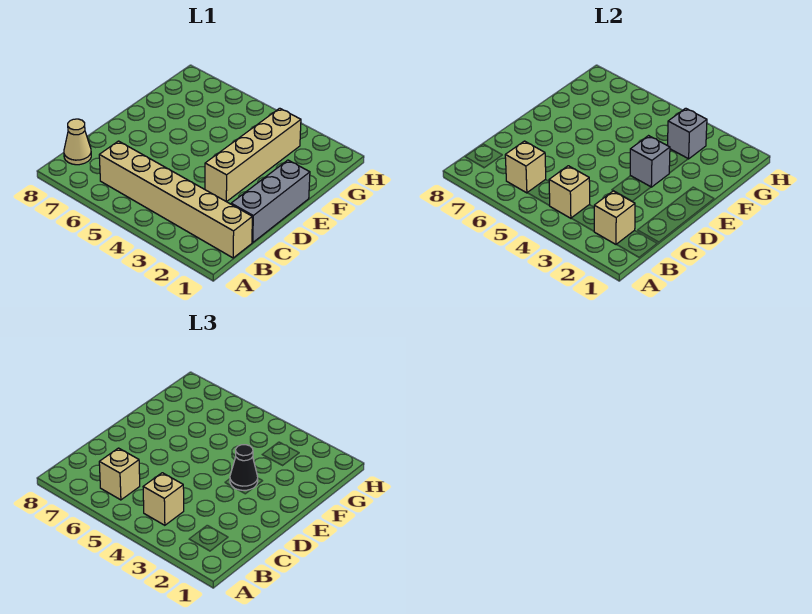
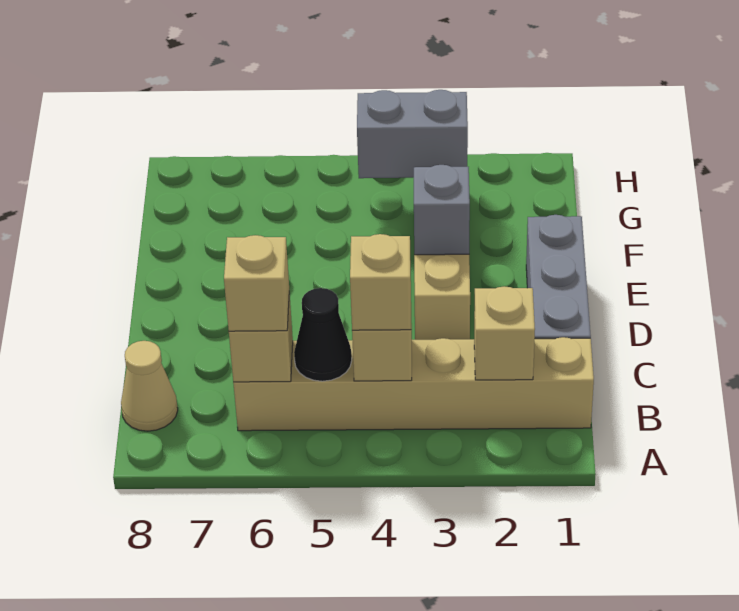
black 1x1 cone [230,445,258,490] -> black 1x1 cone moved to [294,288,352,381]
grey 1x1 brick [668,108,707,159] -> grey 1x2 brick [357,90,468,178]

